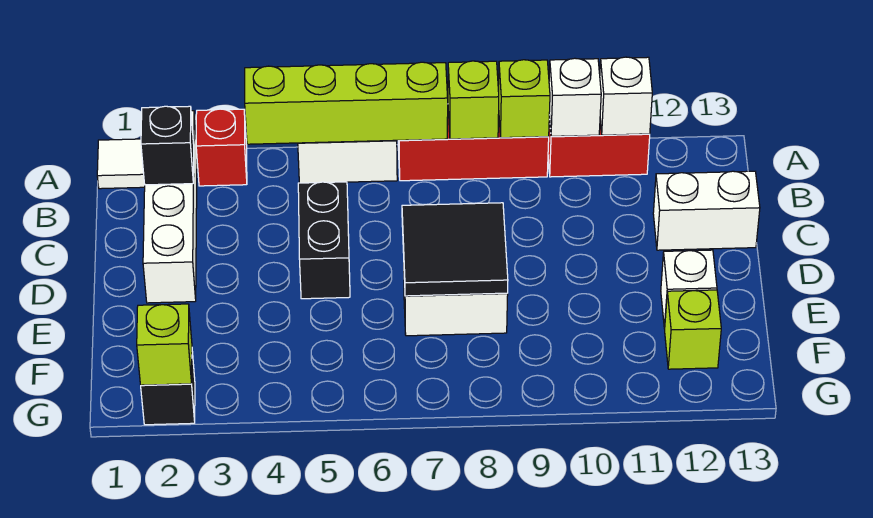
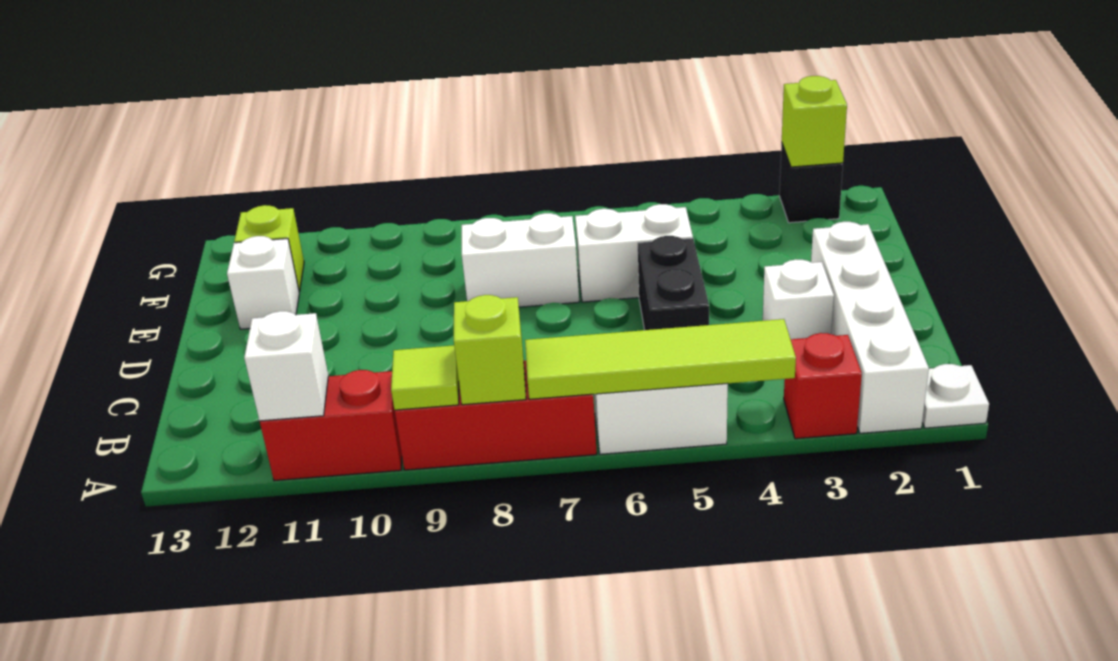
white 1x1 tile [97,139,145,189] -> white 1x1 plate [922,364,989,428]
lime 1x4 brick [245,62,448,144] -> lime 1x4 tile [525,319,796,399]
lime 1x1 brick [499,60,550,138] -> lime 1x1 tile [391,345,459,410]
white 1x1 brick [549,58,601,136] -> white 1x1 brick moved to [763,260,834,339]
black 1x1 brick [141,106,194,185] -> none
white 1x2 brick [653,171,760,250] -> white 1x2 brick moved to [575,204,693,302]
black 2x2 tile [402,203,508,296] -> none

